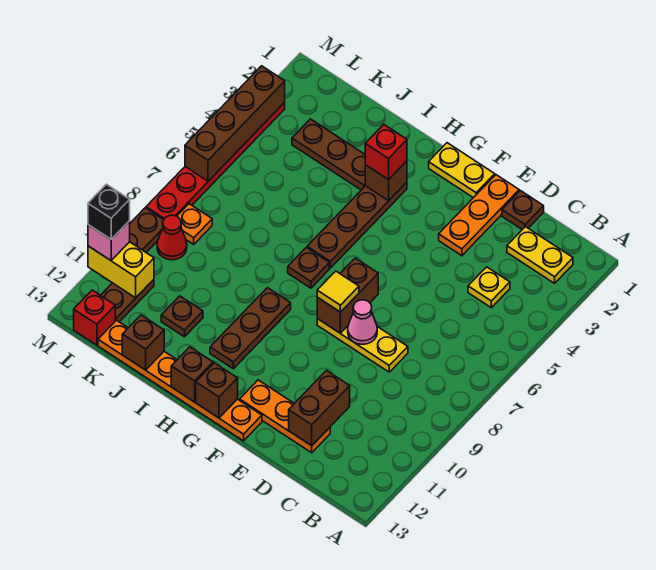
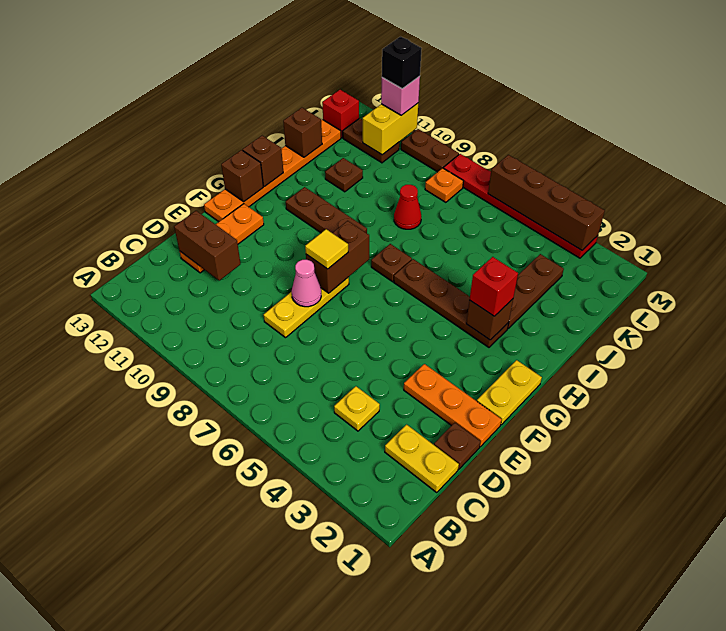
yellow 1x2 plate [507,227,573,283] -> yellow 1x2 plate turned to [385,425,459,493]
brown 1x2 brick [317,258,378,333] -> brown 1x2 brick turned to [306,221,369,293]
red 1x1 cone [157,215,187,260] -> red 1x1 cone moved to [394,185,421,229]

